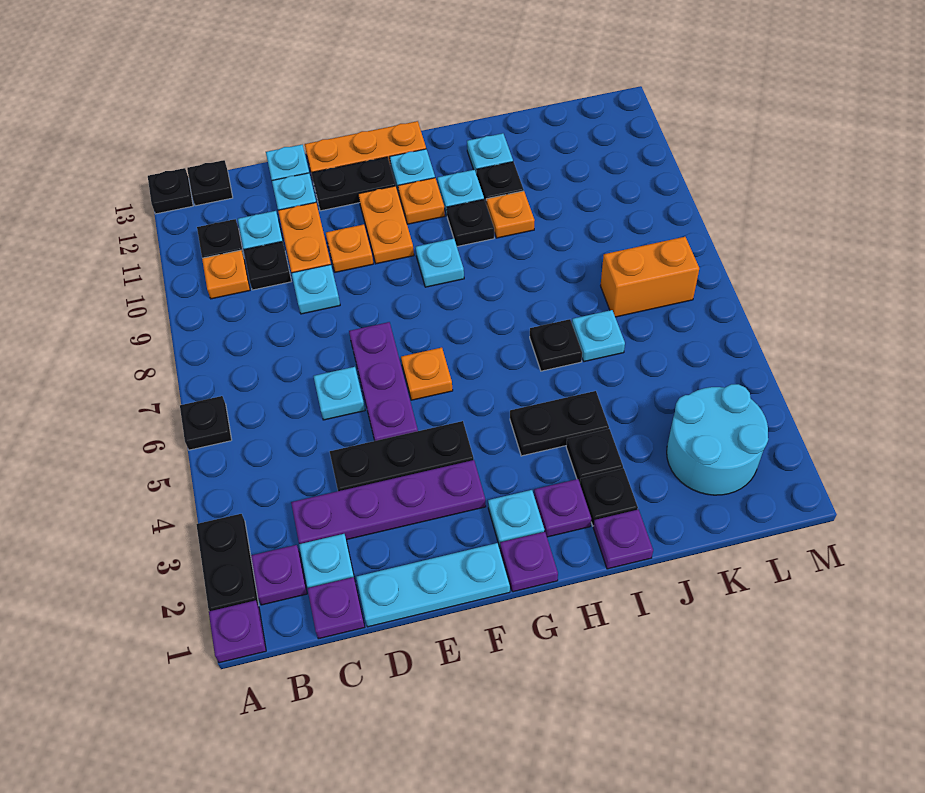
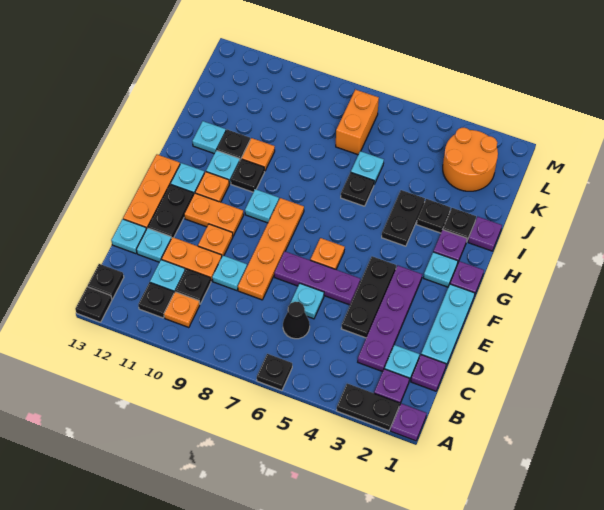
none -> black 1x1 cone [283,302,310,339]
none -> orange 1x4 plate [238,198,304,300]
cyan 2x2 round brick [667,384,768,495] -> orange 2x2 round brick [443,128,498,191]

